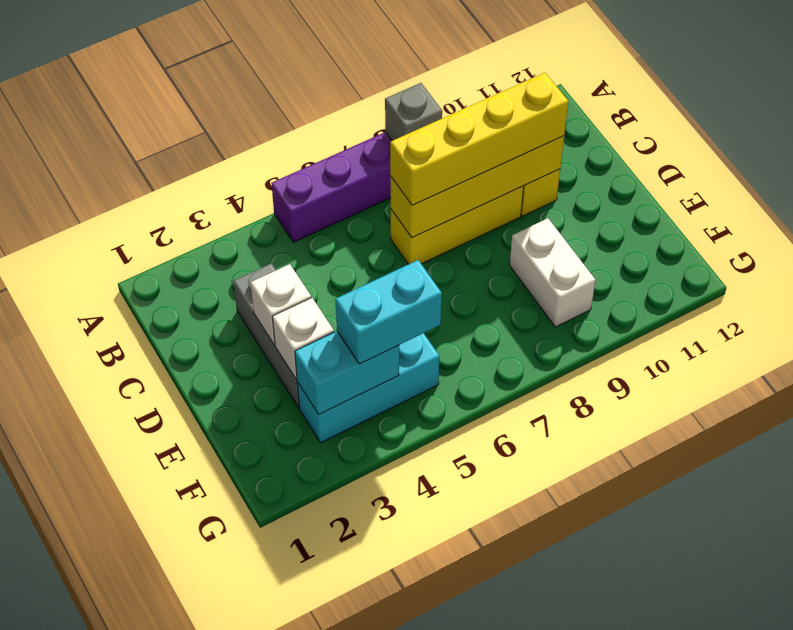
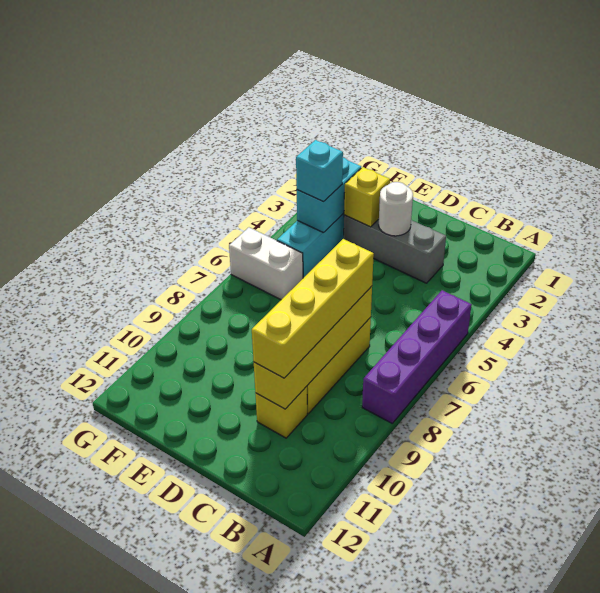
grey 1x1 brick [385,83,442,141] -> none
white 1x1 brick [251,264,311,345] -> white 1x1 round brick [379,182,413,236]
white 1x1 brick [272,298,334,379] -> yellow 1x1 brick [344,167,390,227]
white 1x2 brick [510,218,595,327] -> white 1x2 brick moved to [229,228,303,300]
cyan 1x2 brick [335,260,442,364] -> cyan 1x1 brick [296,140,343,202]

